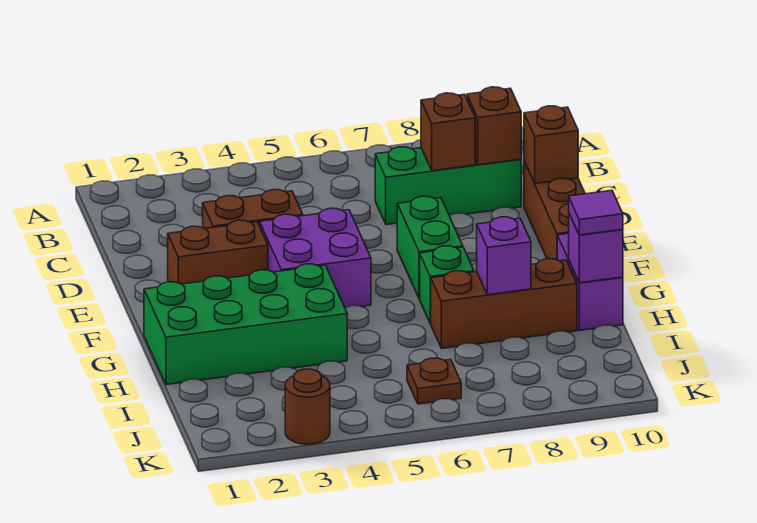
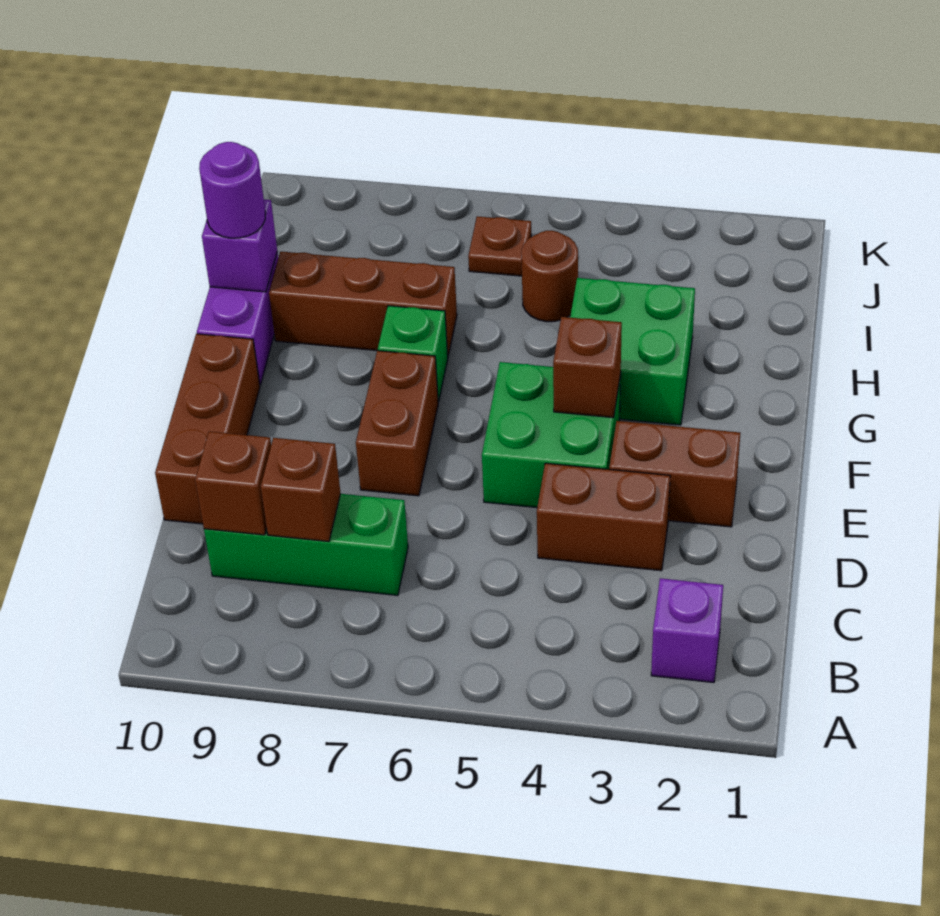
brown 1x1 brick [524,106,578,184] -> brown 1x1 brick moved to [553,317,622,418]
purple 2x2 brick [260,208,371,308] -> green 2x2 brick [482,362,621,508]
green 1x2 brick [397,196,463,299] -> brown 1x2 brick [356,351,438,496]
green 2x4 brick [144,264,347,385] -> green 2x2 brick [570,278,695,425]
purple 1x1 brick [477,217,531,295] -> purple 1x1 brick moved to [651,578,723,683]
purple 1x1 tile [569,190,623,235] -> purple 1x1 round brick [199,142,266,238]
brown 1x1 round brick [285,369,330,444] -> brown 1x1 round brick moved to [521,231,578,322]

